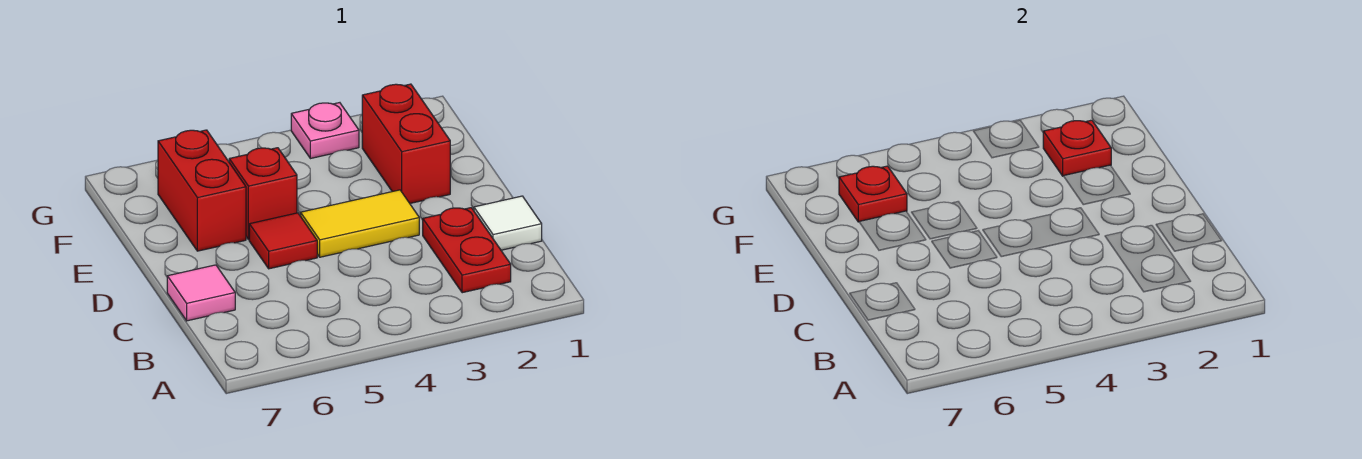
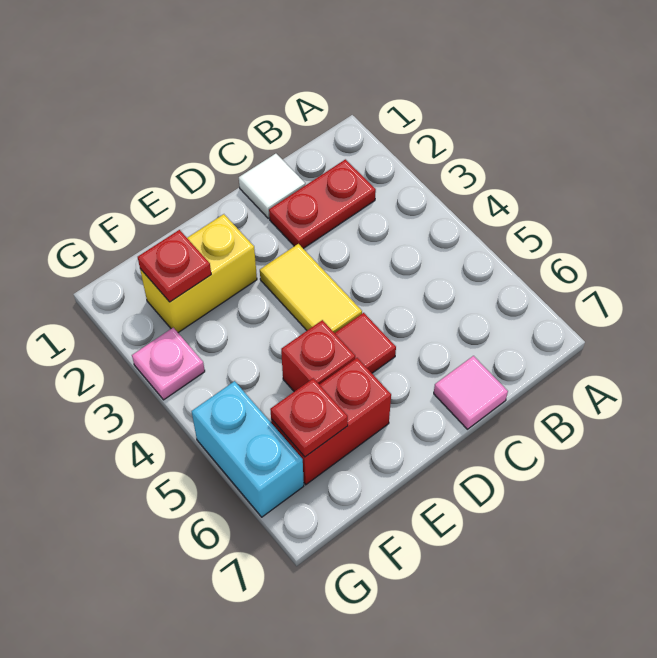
red 1x2 brick [362,84,450,203] -> yellow 1x2 brick [140,214,257,333]
none -> cyan 1x2 brick [192,381,304,517]

